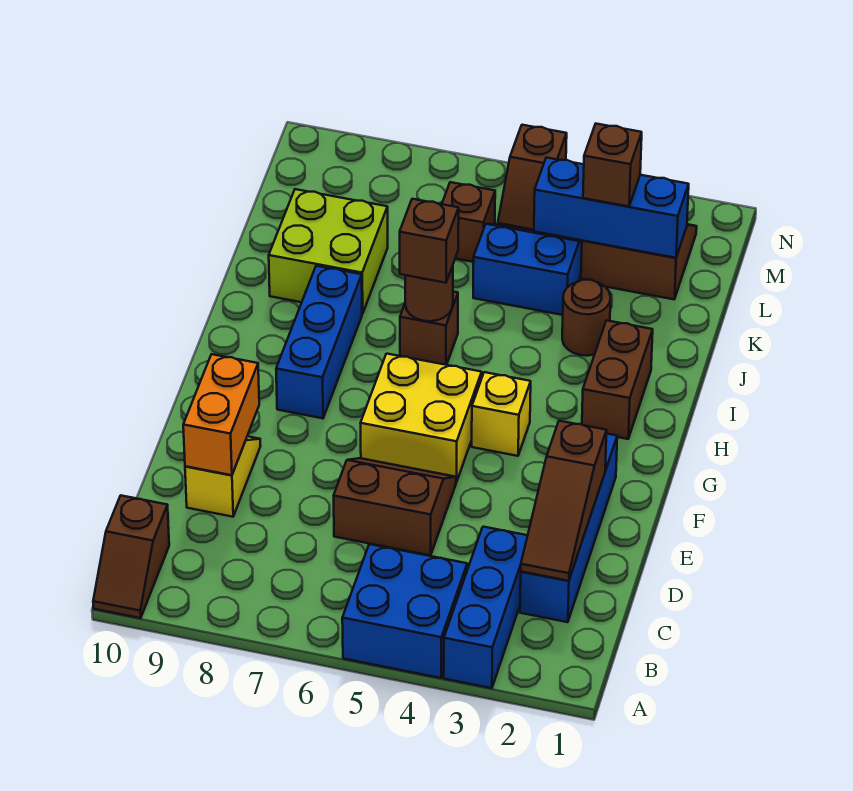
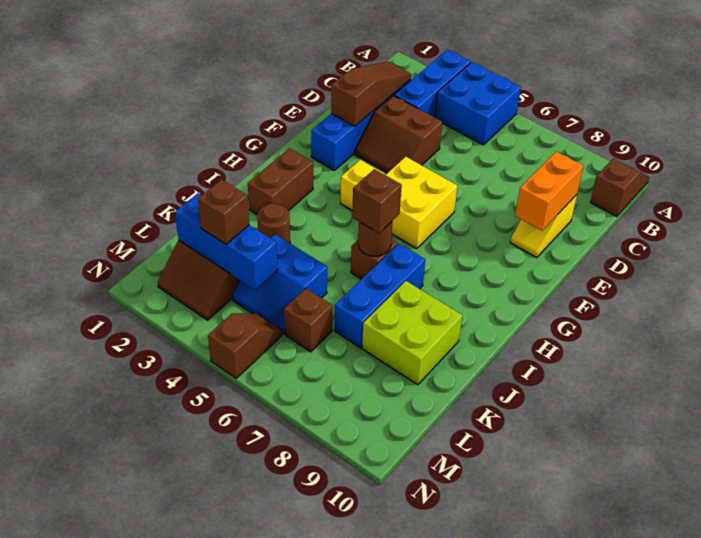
brown 2x2 slope [334,458,456,555] -> brown 2x2 slope moved to [355,96,442,173]
blue 1x3 brick [276,266,362,418] -> blue 1x3 brick moved to [334,244,425,348]

